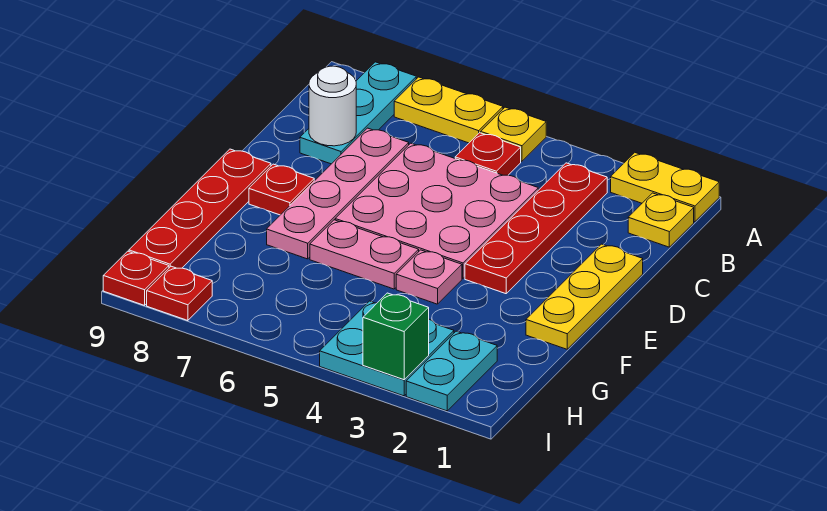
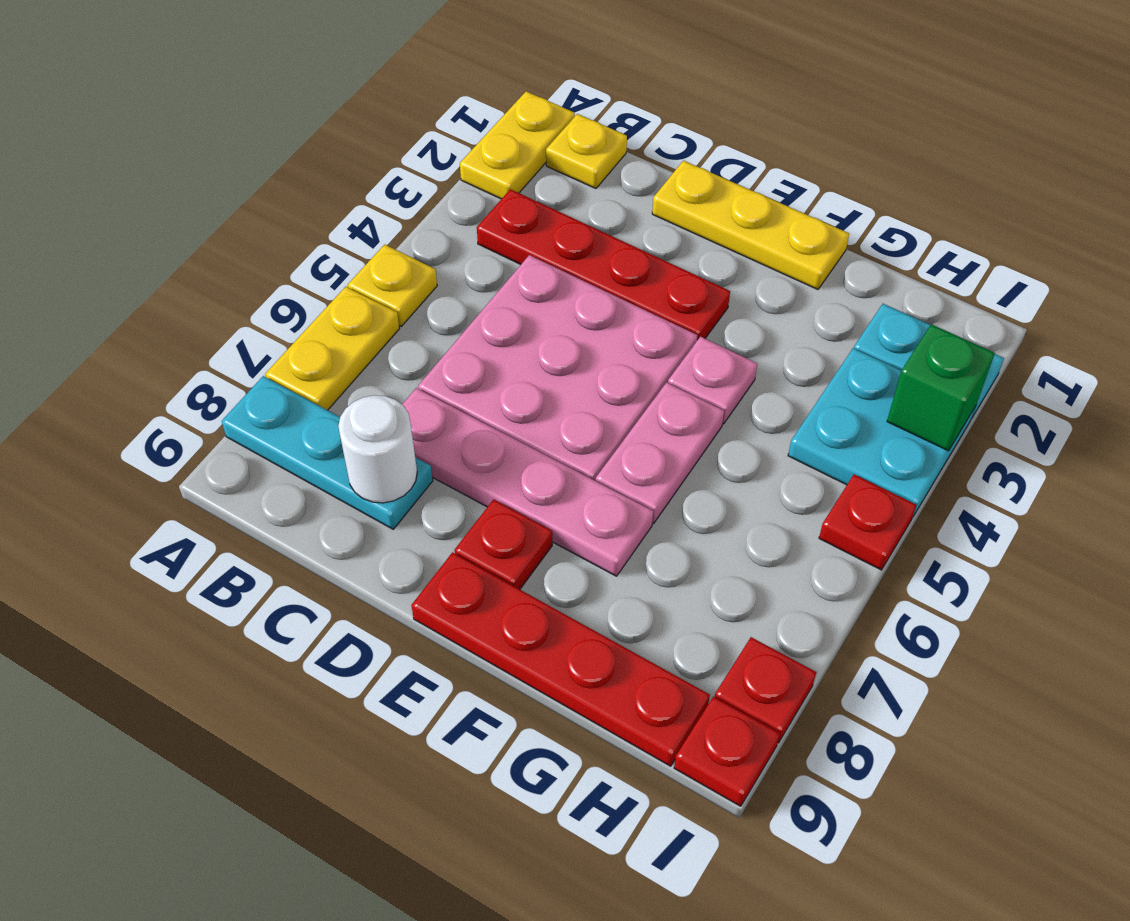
red 1x1 plate [455,133,521,175] -> red 1x1 plate moved to [819,474,916,570]

